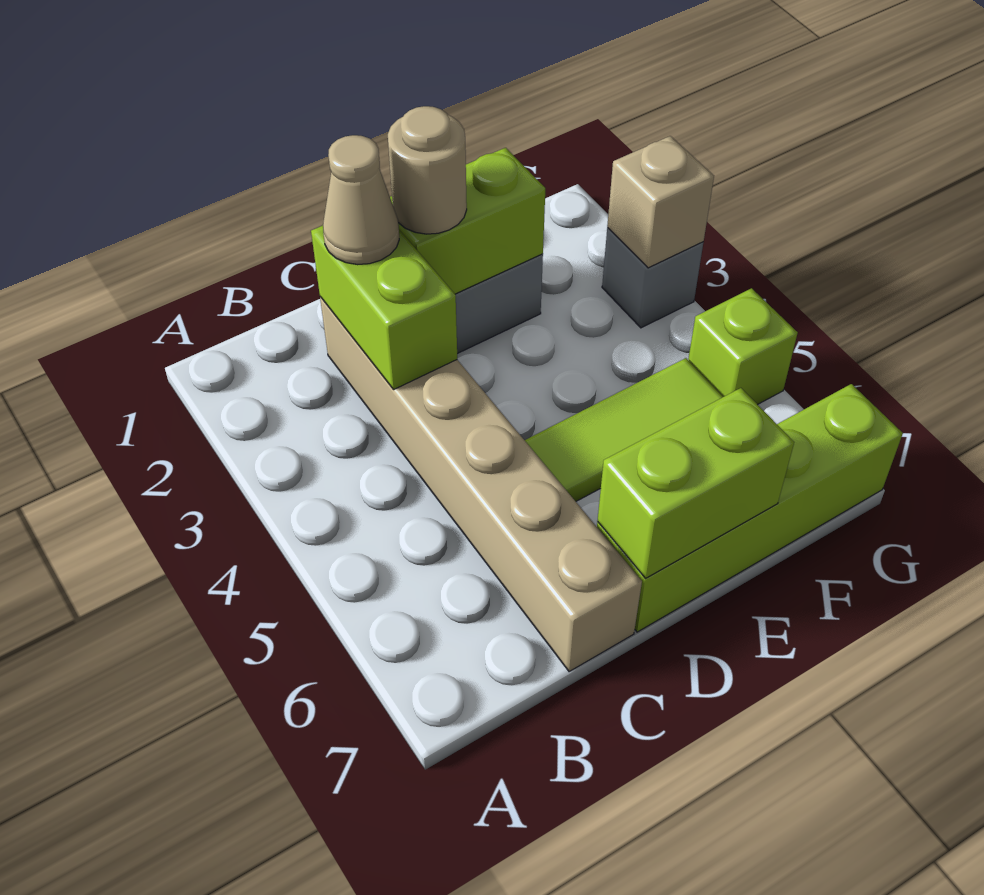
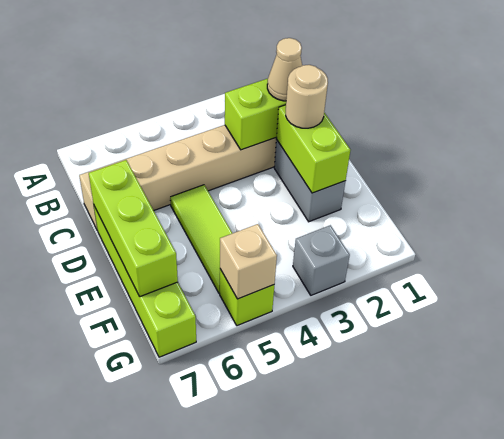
lime 1x2 brick [597,388,794,578] -> lime 1x3 brick [89,160,178,297]
tan 1x1 brick [607,136,714,268] -> tan 1x1 brick moved to [220,224,277,299]

